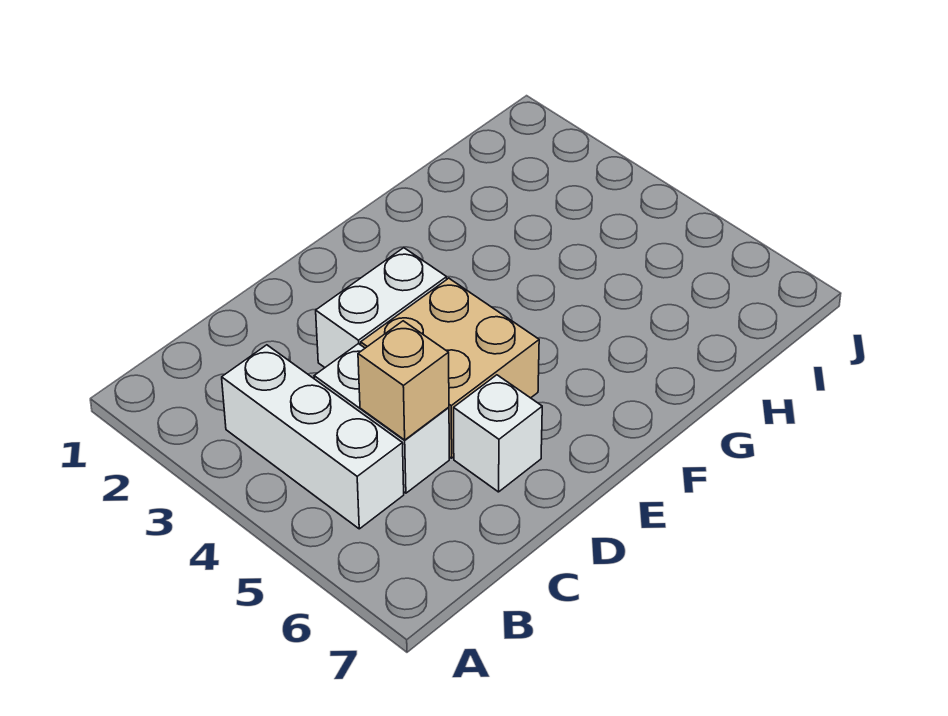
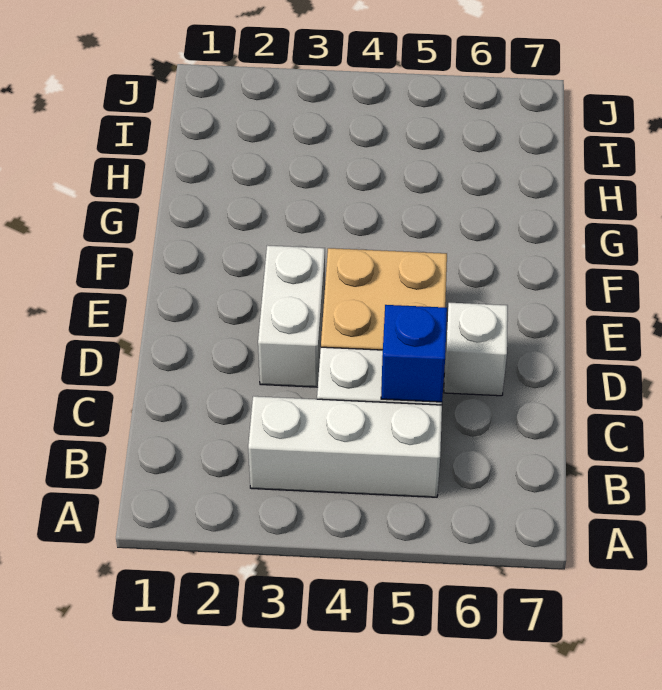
tan 1x1 brick [358,321,449,440] -> blue 1x1 brick [381,305,447,402]

